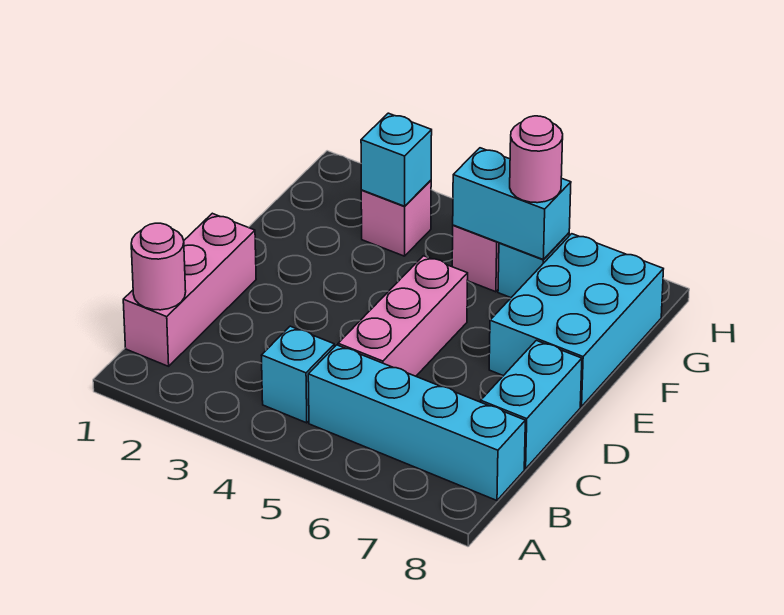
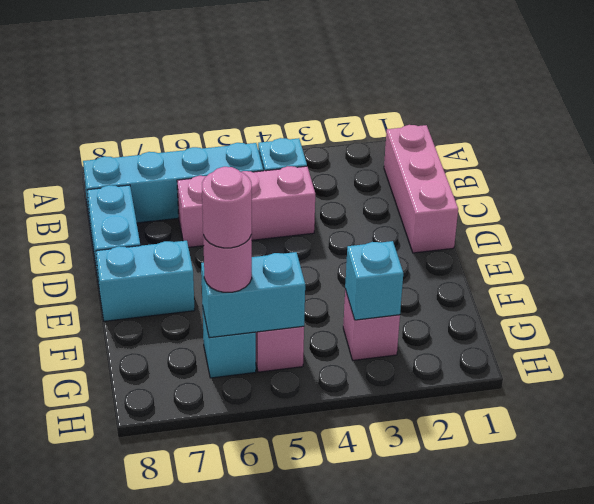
pink 1x1 round brick [131,223,186,310] -> pink 1x1 round brick moved to [202,167,252,248]
pink 1x3 brick [338,256,468,376] -> pink 1x3 brick turned to [177,166,315,247]
cyan 2x3 brick [489,234,663,407] -> cyan 1x2 brick [96,241,195,321]

